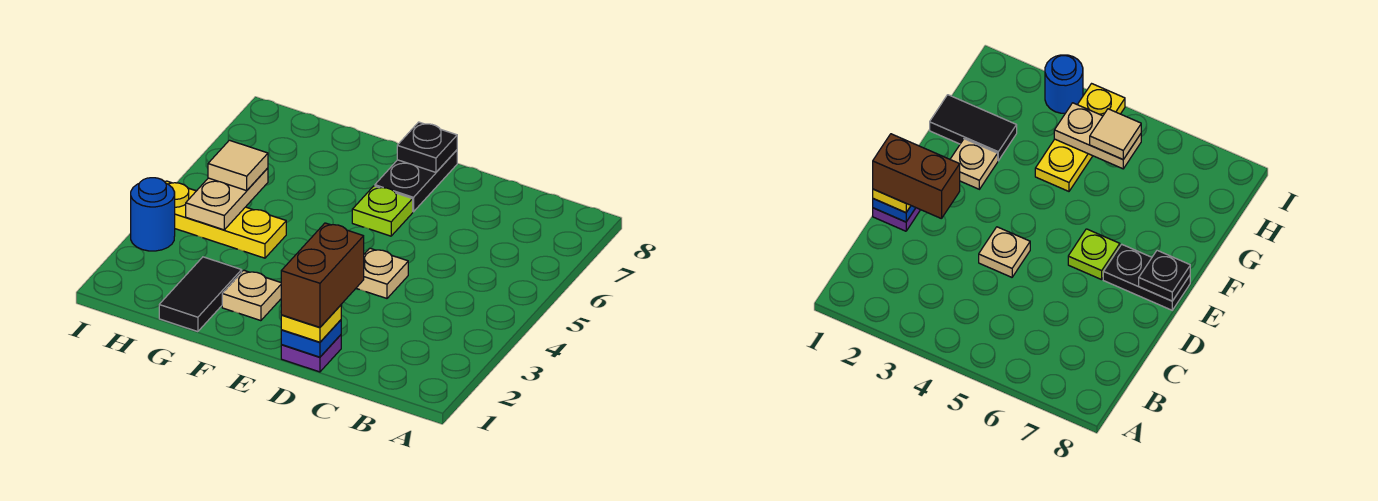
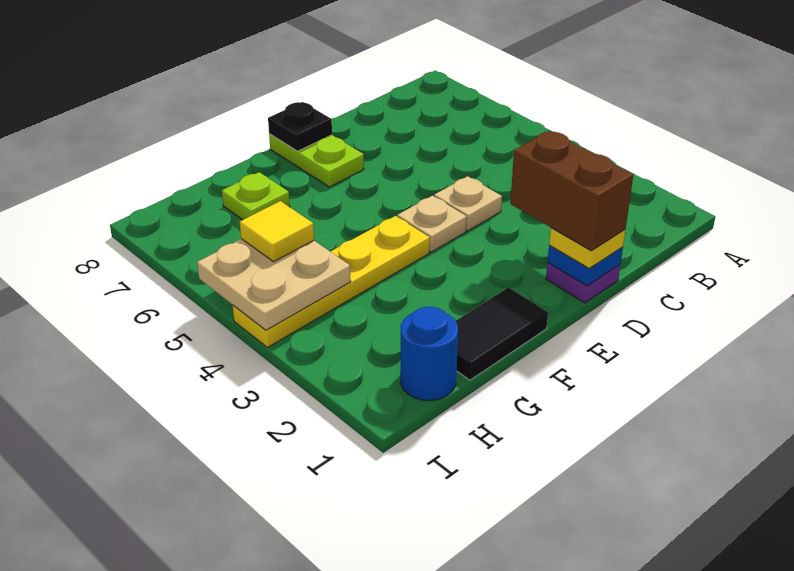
lime 1x1 plate [352,186,413,236] -> lime 1x1 plate moved to [222,172,290,220]
black 1x2 plate [375,150,457,212] -> lime 1x2 plate [269,134,364,187]
tan 1x1 plate [222,270,281,321] -> tan 1x1 plate moved to [397,196,467,252]
black 1x2 tile [159,257,242,332] -> black 1x2 tile turned to [456,287,548,380]
yellow 1x3 plate [165,181,286,258] -> yellow 1x4 plate [233,216,430,347]
tan 1x2 plate [186,168,268,230] -> tan 2x2 plate [197,239,351,330]
tan 1x1 tile [208,140,268,191] -> yellow 1x1 tile [240,201,314,262]
blue 1x1 round brick [131,178,175,251] -> blue 1x1 round brick moved to [400,307,458,400]

